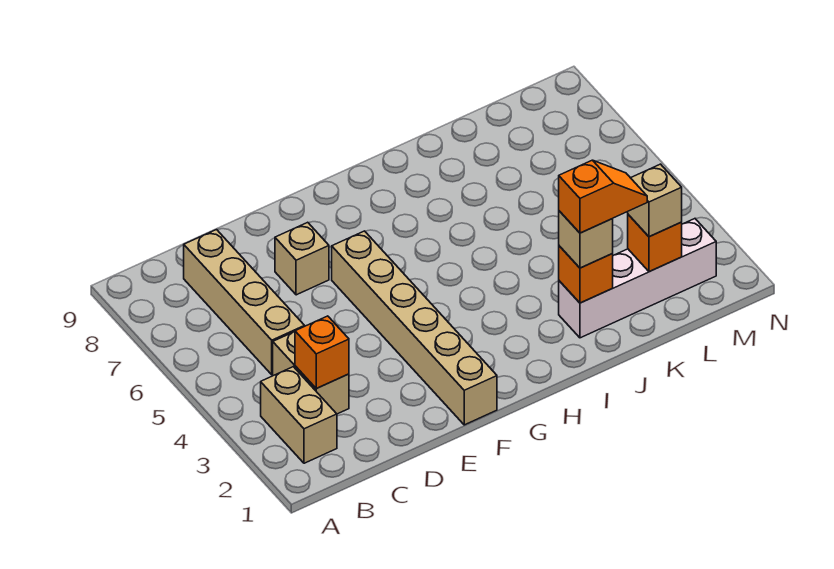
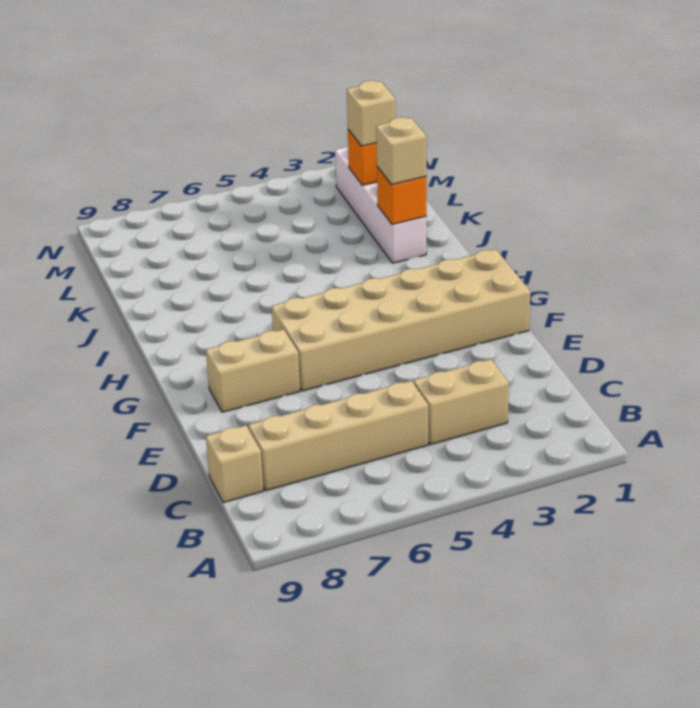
tan 1x2 brick [261,367,337,463] -> tan 1x2 brick moved to [206,329,300,412]
orange 1x1 brick [295,316,349,388] -> none
tan 1x1 brick [275,222,329,295] -> tan 1x1 brick moved to [206,425,263,503]
tan 1x6 brick [332,231,497,425] -> tan 2x6 brick [272,249,530,391]
orange 1x2 slope [559,160,647,233] -> none

